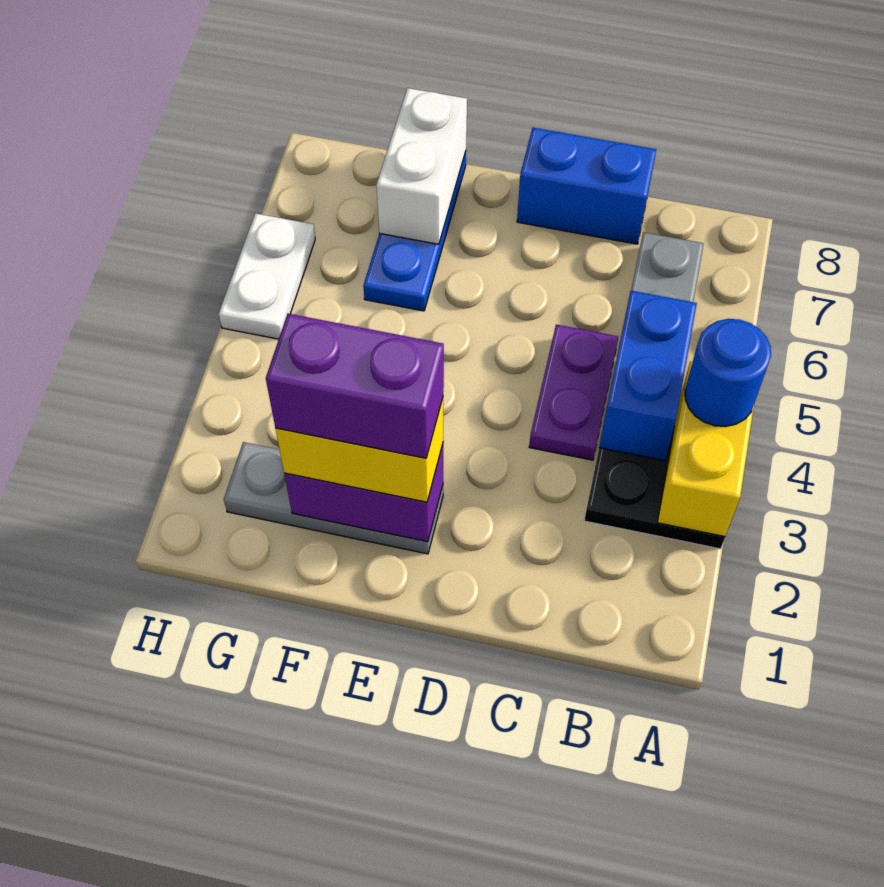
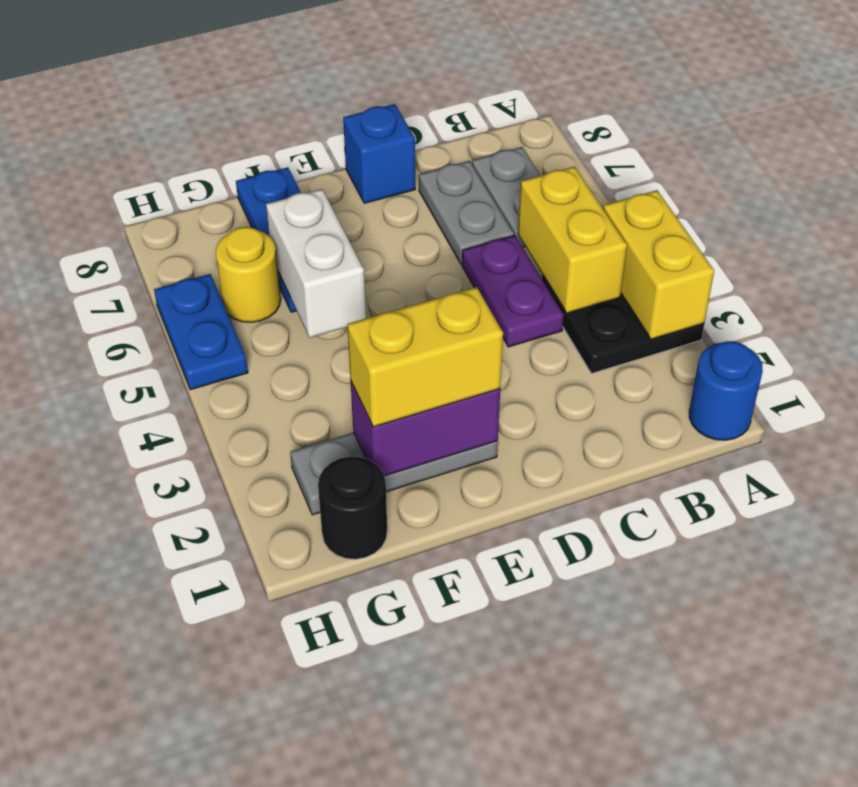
blue 1x1 round brick [685,319,771,426] -> blue 1x1 round brick moved to [689,341,763,440]
blue 1x2 brick [599,291,697,461] -> yellow 1x2 brick [518,167,627,313]
none -> grey 1x2 plate [419,161,514,265]
blue 1x2 brick [517,128,656,244] -> blue 1x1 brick [343,104,415,203]
purple 1x2 brick [266,314,444,458] -> none
white 1x2 brick [376,88,467,244] -> white 1x2 brick moved to [266,189,366,338]
none -> black 1x1 round brick [318,457,387,559]
none -> yellow 1x1 round brick [216,227,281,322]
white 1x2 plate [219,213,315,339] -> blue 1x2 plate [154,274,248,390]

